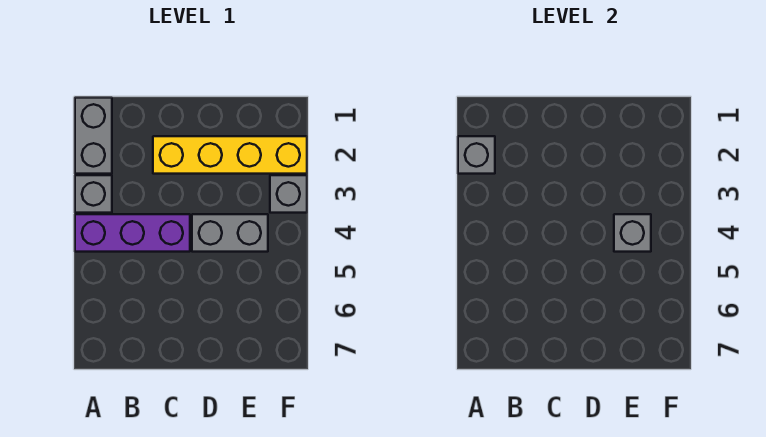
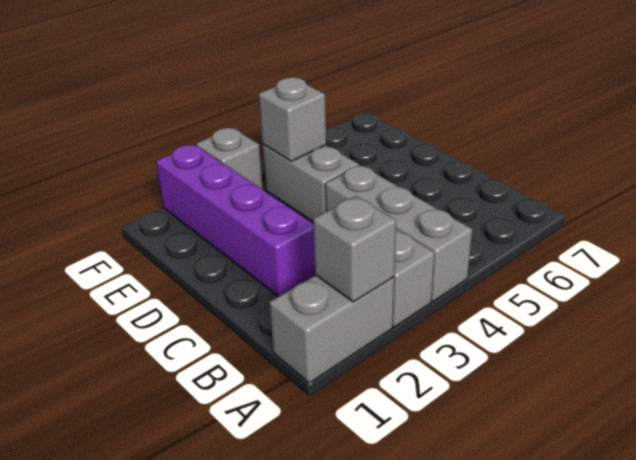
purple 1x3 brick [75,214,190,252] -> grey 1x3 brick [325,165,472,302]
yellow 1x4 brick [153,136,307,174] -> purple 1x4 brick [156,144,315,297]

